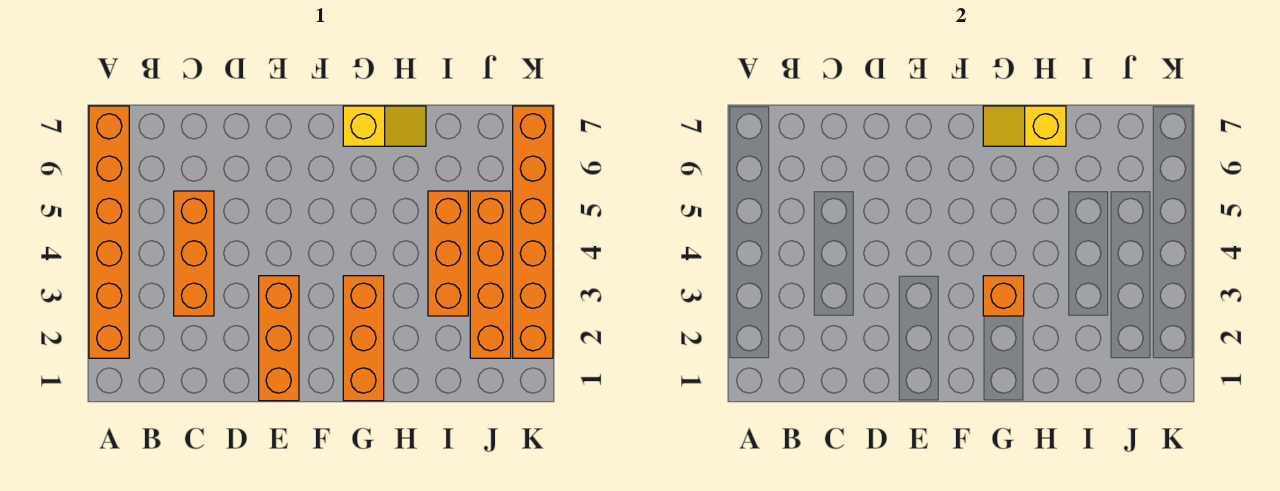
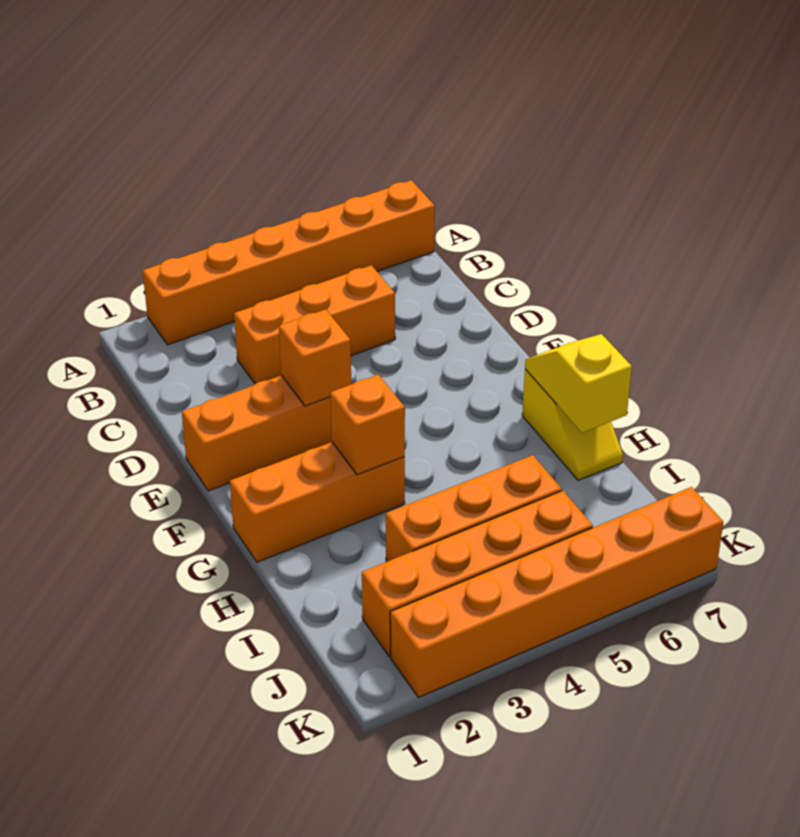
none -> orange 1x1 brick [279,309,351,406]

